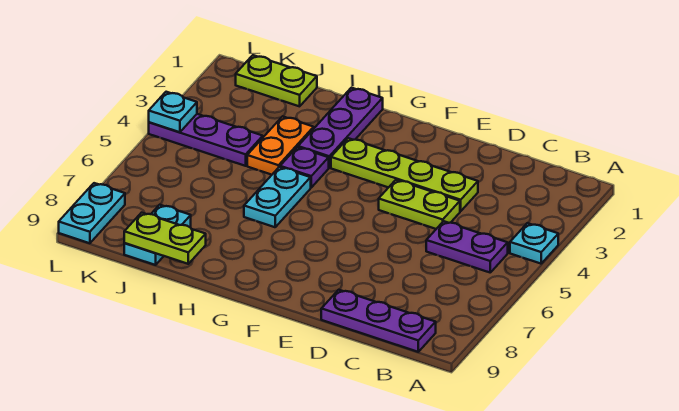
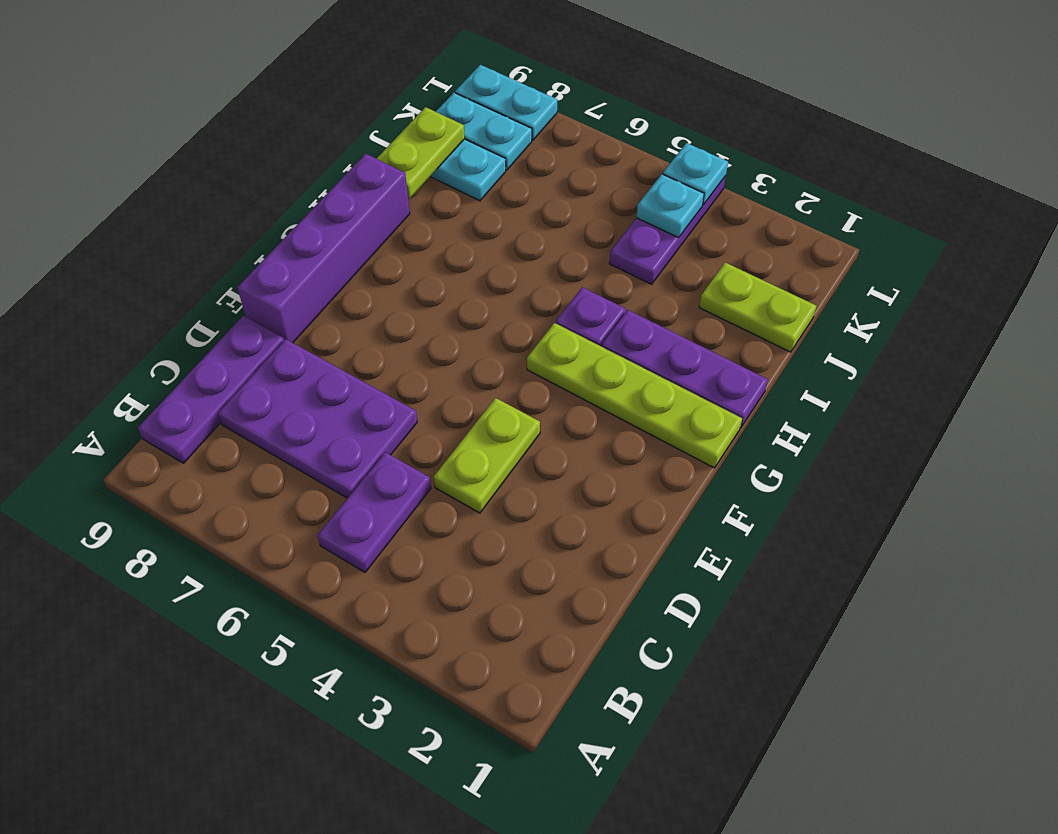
cyan 1x1 plate [510,223,558,264] -> cyan 1x1 plate moved to [636,174,704,238]
none -> purple 2x3 plate [218,339,417,498]
lime 1x4 plate [331,138,478,211] -> lime 1x4 plate turned to [527,323,742,468]
none -> purple 1x4 brick [237,154,410,343]
cyan 1x2 plate [244,167,311,227] -> cyan 1x2 plate moved to [436,93,532,170]
orange 1x2 plate [247,116,314,175] -> none
lime 1x2 plate [236,55,317,106] -> lime 1x2 plate turned to [699,263,816,352]

